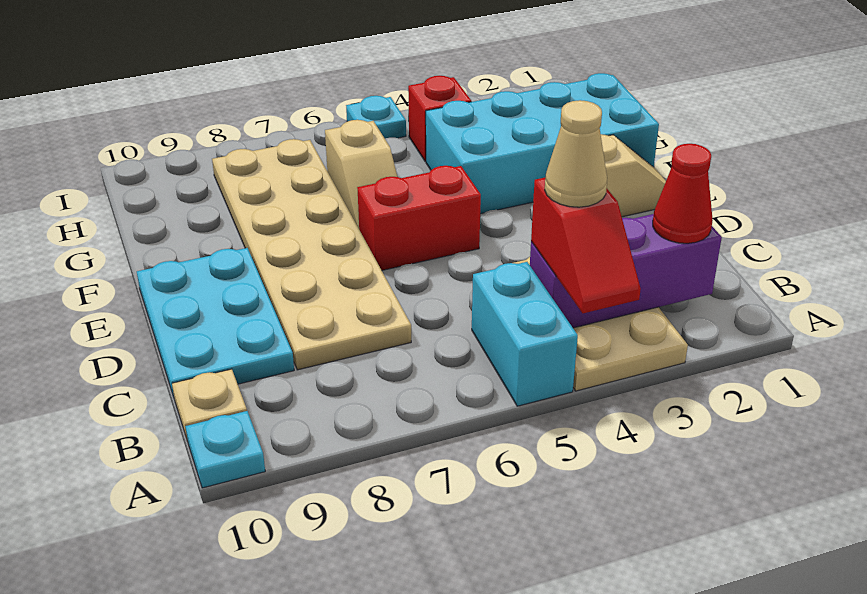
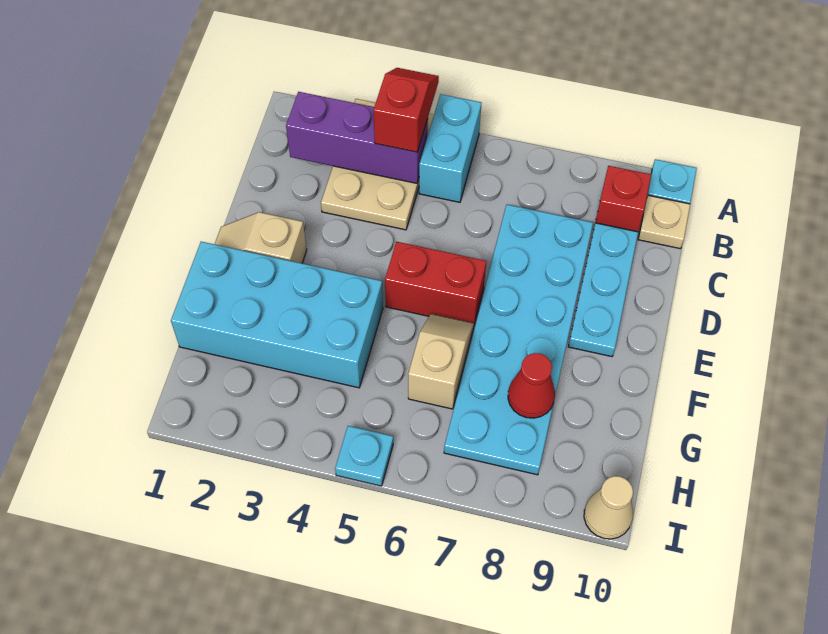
red 1x1 cone [653,144,713,243] -> red 1x1 cone moved to [508,353,555,418]
tan 1x1 cone [545,100,607,207] -> tan 1x1 cone moved to [584,476,633,539]
tan 2x6 plate [212,139,411,370] -> cyan 2x6 plate [444,205,593,475]
cyan 2x3 plate [137,248,294,397] -> cyan 1x3 plate [568,223,638,357]
red 1x1 brick [408,76,471,162] -> red 1x1 brick moved to [595,166,651,232]

